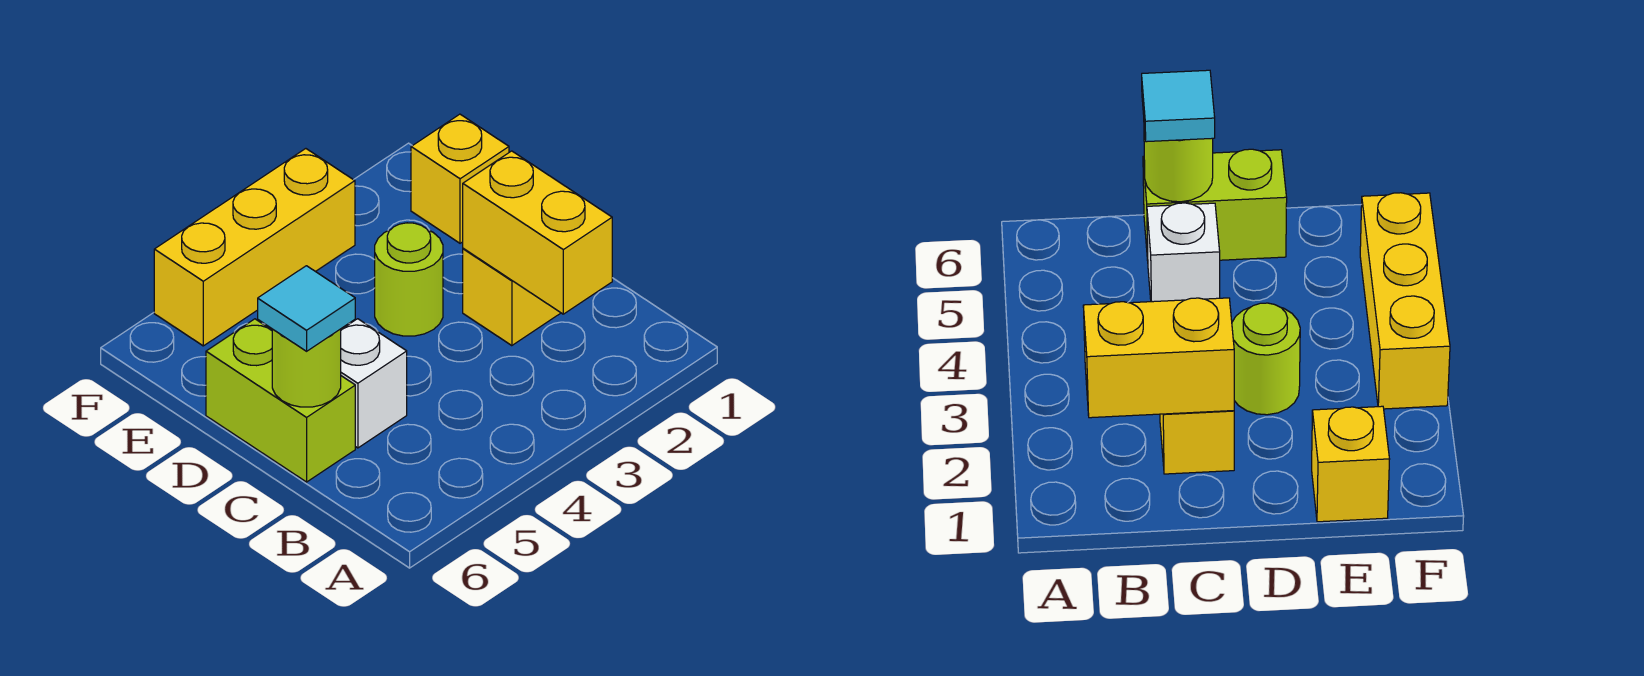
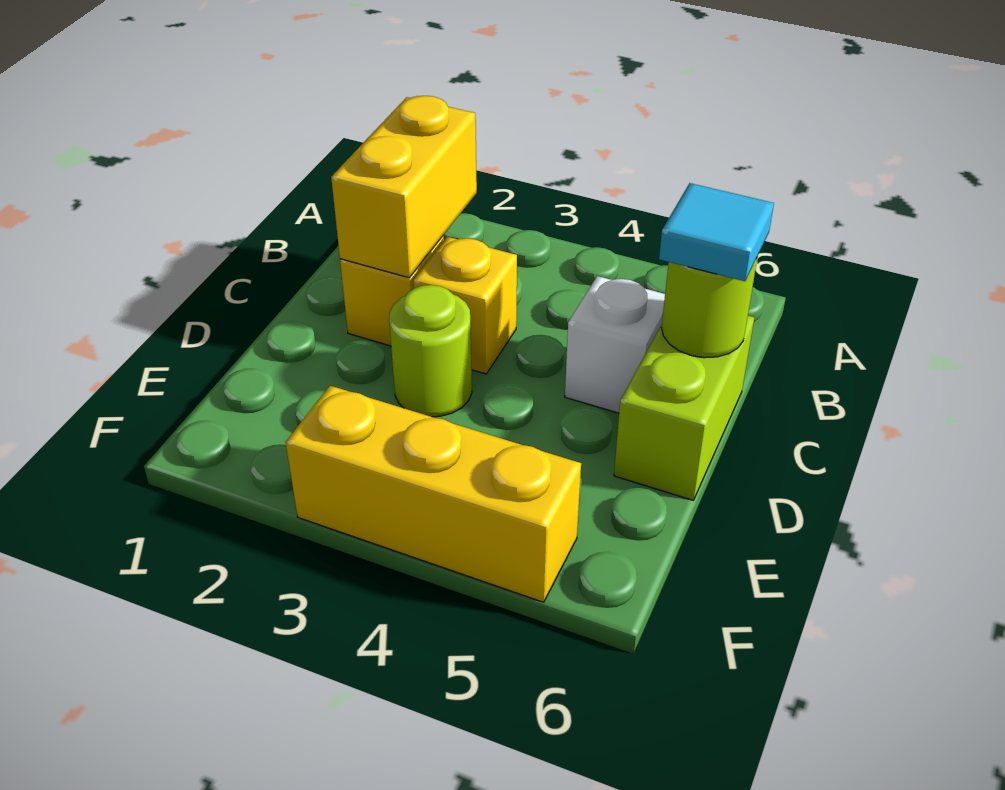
yellow 1x1 brick [411,114,509,243] -> yellow 1x1 brick moved to [413,237,517,374]

